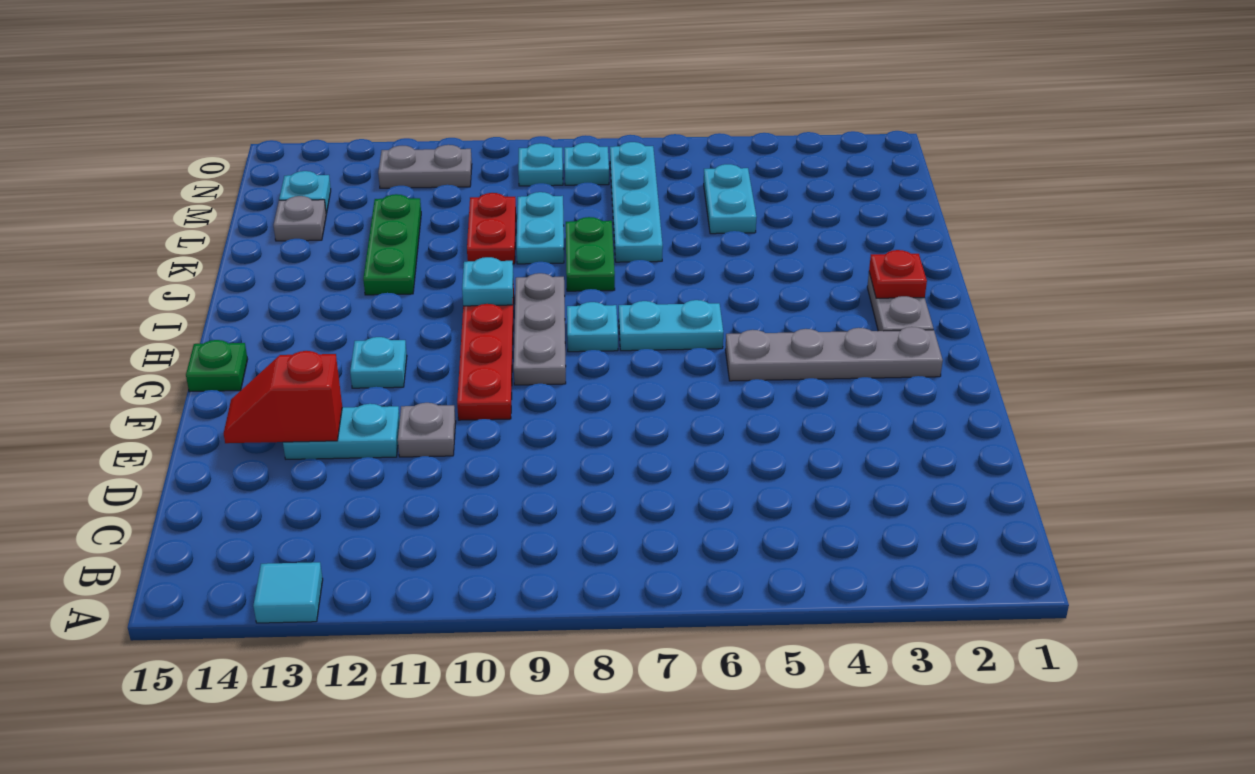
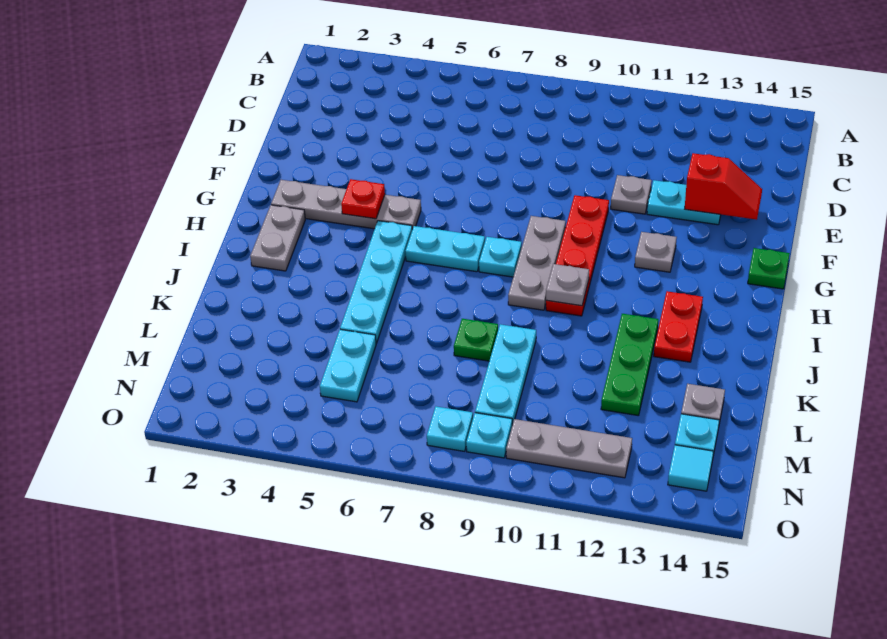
cyan 1x1 tile [253,562,323,623] -> cyan 1x1 tile moved to [668,445,714,491]
cyan 1x1 plate [350,337,407,388] -> grey 1x1 plate [635,232,677,272]
red 1x1 plate [869,250,927,298] -> red 1x1 plate moved to [341,179,385,219]
cyan 1x1 plate [462,257,513,306] -> grey 1x1 plate [546,264,589,306]
green 1x2 plate [566,217,615,291] -> green 1x1 plate [454,319,498,361]
cyan 1x4 plate [610,142,663,262] -> cyan 1x4 plate moved to [340,221,412,343]
cyan 1x2 plate [517,192,564,264] -> cyan 1x3 plate [475,324,536,425]
red 1x2 plate [467,193,516,264] -> red 1x2 plate moved to [654,291,703,362]
grey 1x2 plate [378,145,472,188] -> grey 1x3 plate [506,419,632,478]

